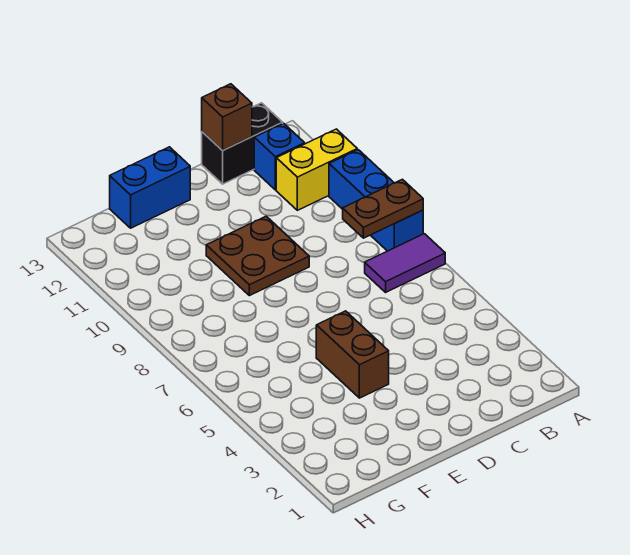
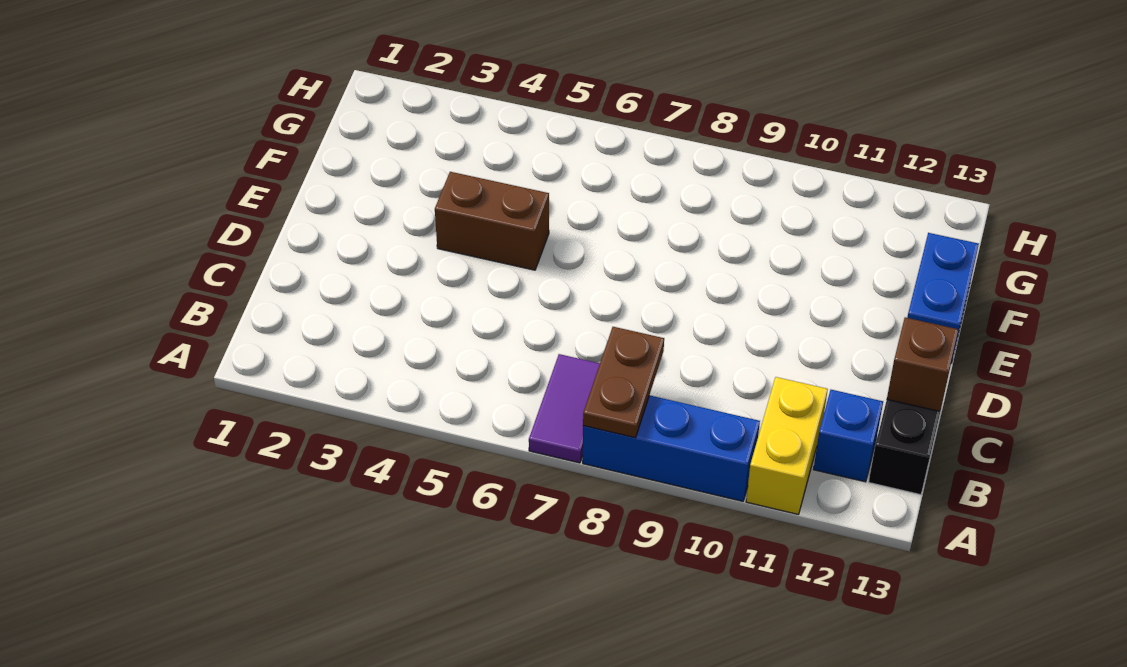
brown 2x2 plate [206,216,309,296] -> none

